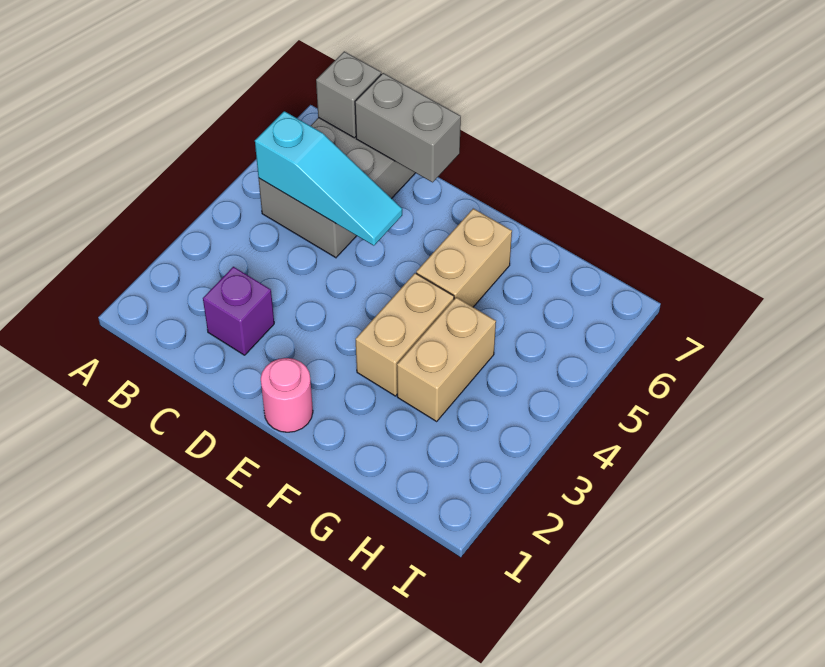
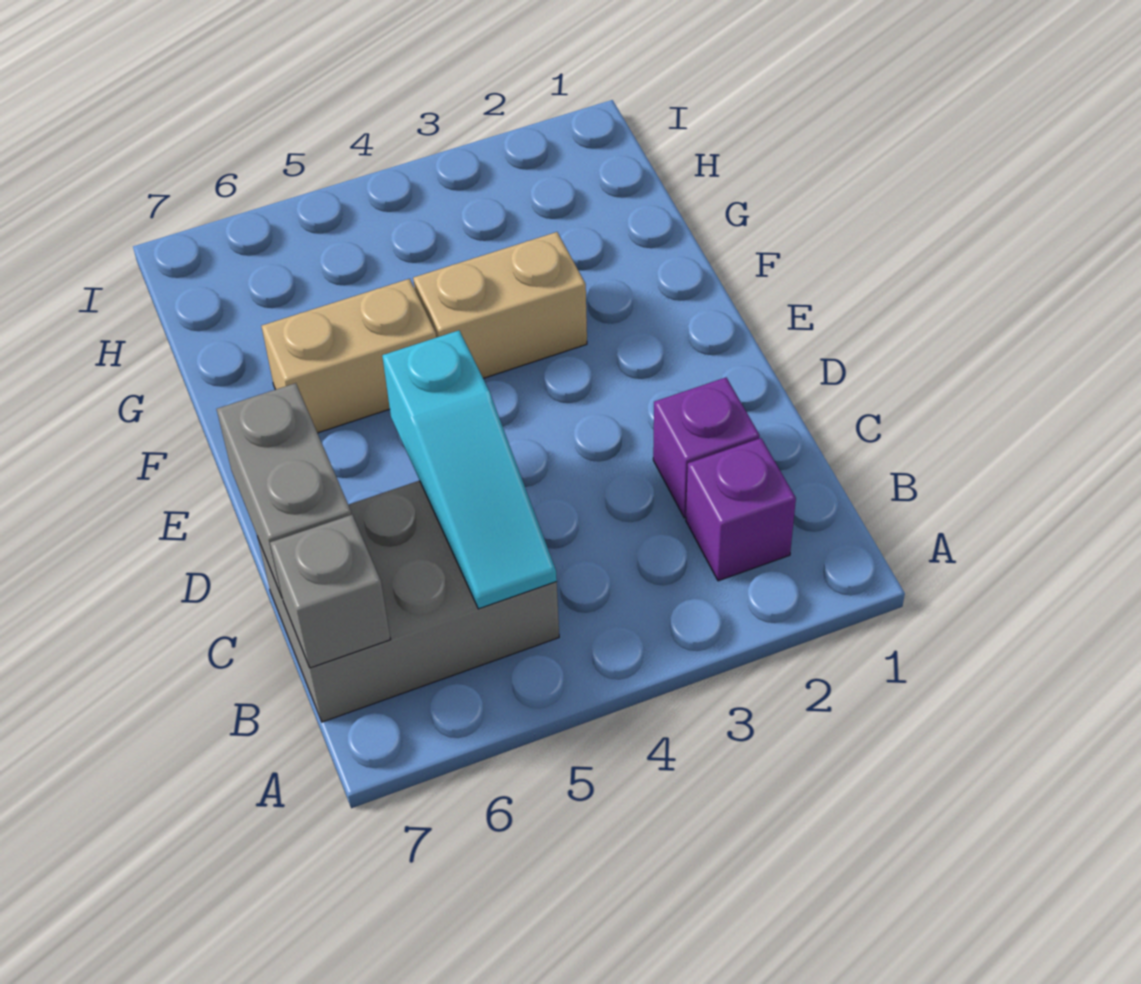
none -> purple 1x1 brick [686,438,796,581]
cyan 1x3 slope [255,111,402,246] -> cyan 1x3 slope turned to [382,330,557,609]
pink 1x1 round brick [261,358,313,432] -> none
tan 1x2 brick [397,297,496,421] -> none

